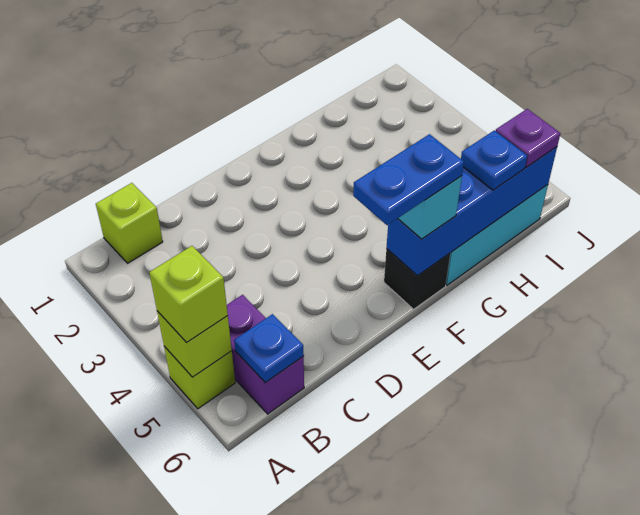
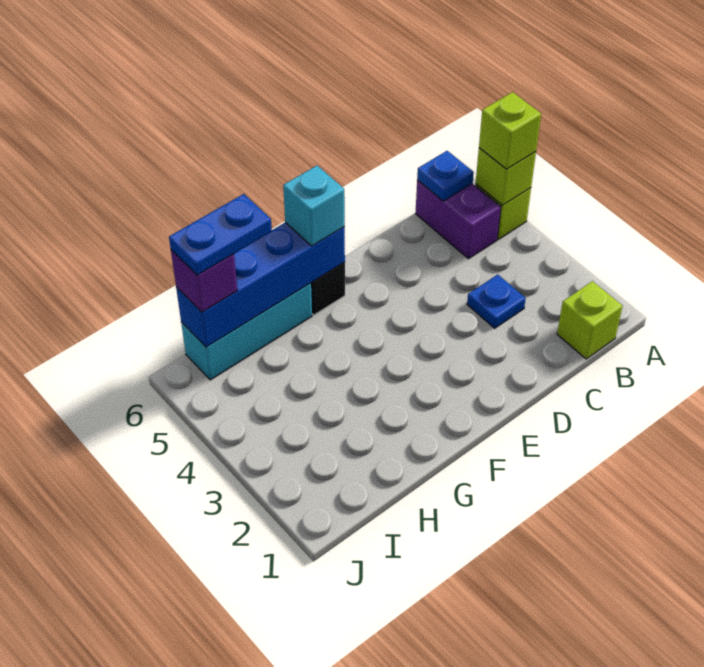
blue 1x2 plate [353,134,464,225] -> blue 1x2 plate moved to [169,194,272,275]
blue 1x1 plate [461,130,527,190] -> blue 1x1 plate moved to [467,275,526,328]
purple 1x1 plate [496,109,560,167] -> purple 1x1 brick [171,250,237,312]

